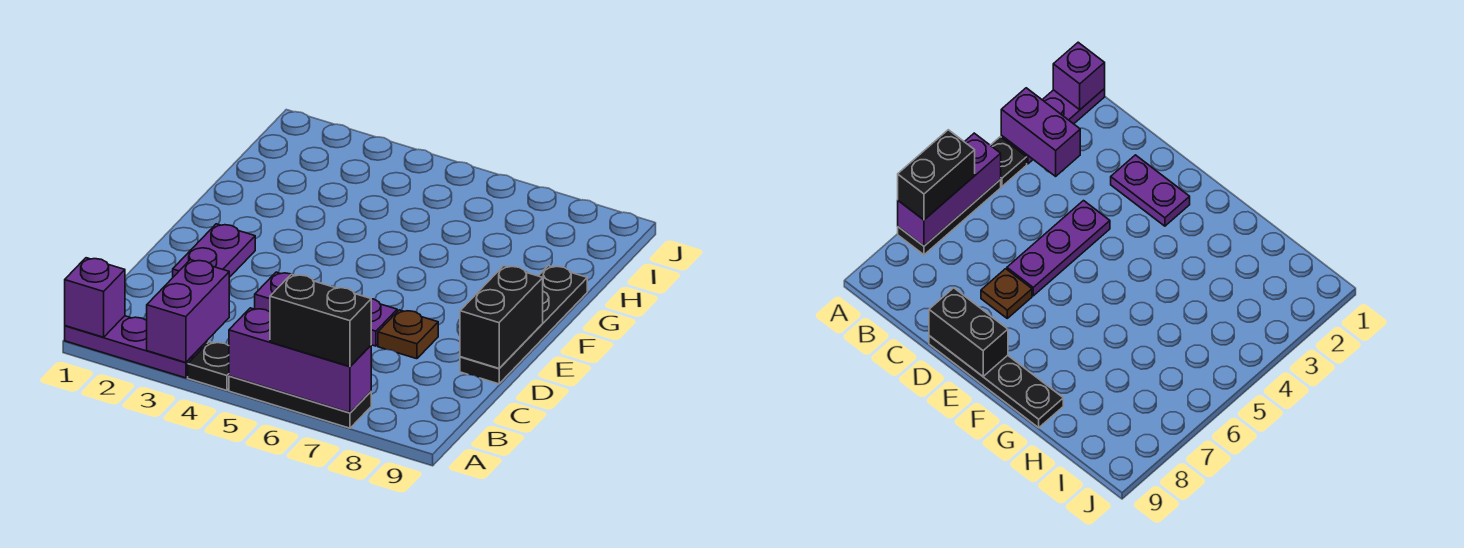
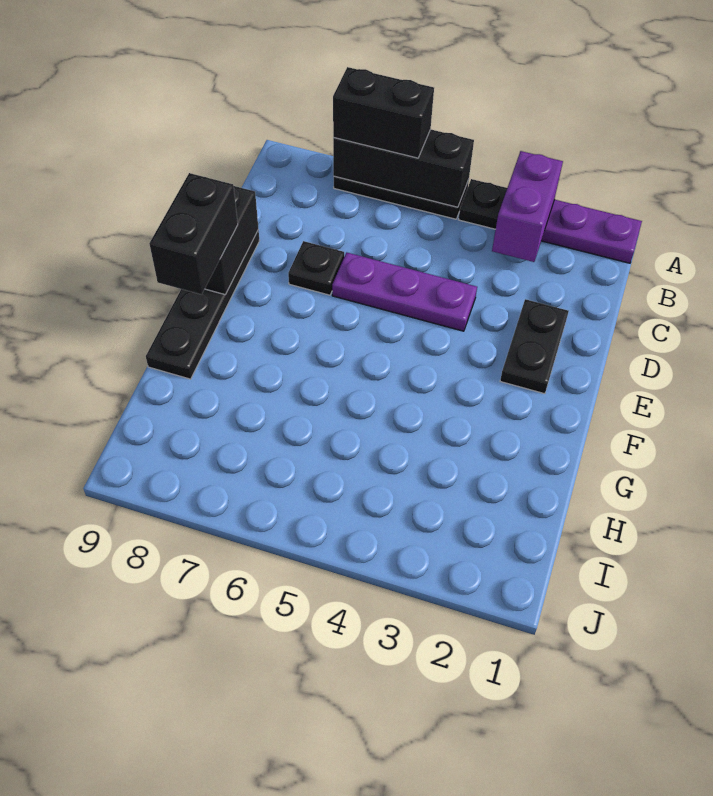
purple 1x1 brick [65,258,125,337] -> none
purple 1x3 brick [229,308,371,413] -> black 1x3 brick [333,129,474,207]
purple 1x2 plate [173,224,255,277] -> black 1x2 plate [500,299,569,394]
brown 1x1 plate [378,310,438,359] -> black 1x1 plate [288,241,344,295]
none -> black 1x2 brick [149,173,238,295]

